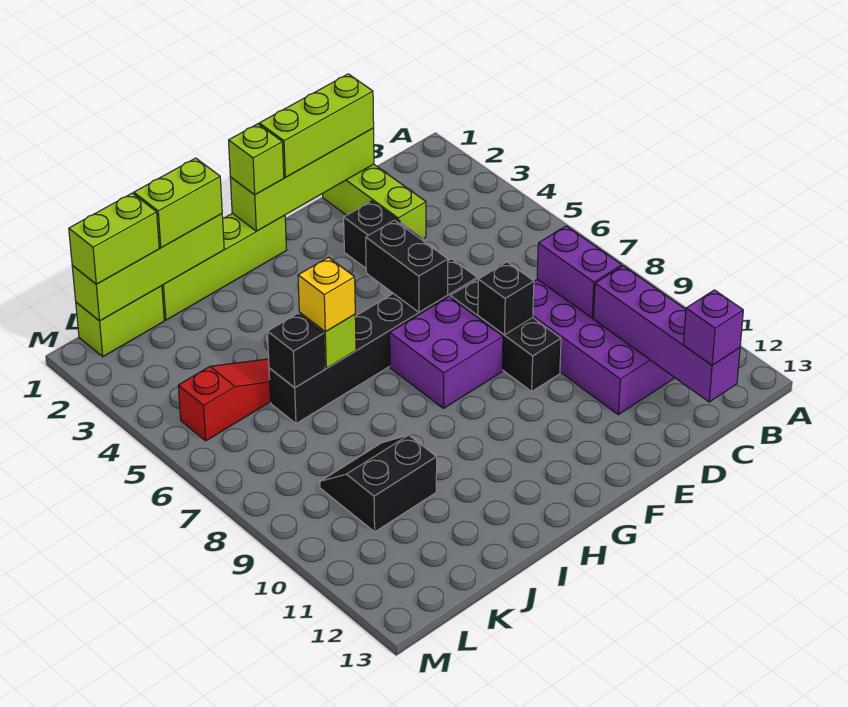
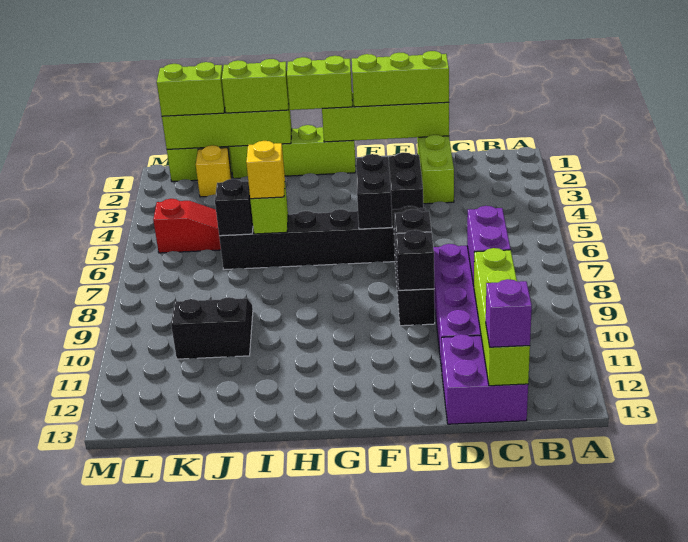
purple 1x4 brick [594,266,740,402] -> lime 1x4 brick [474,248,530,386]
none -> black 1x1 brick [396,230,434,290]
purple 2x2 brick [390,297,503,408] -> purple 2x2 brick moved to [442,334,528,424]
lime 1x1 brick [229,124,284,195] -> lime 1x2 brick [287,56,352,110]
none -> yellow 1x1 brick [196,145,232,197]

